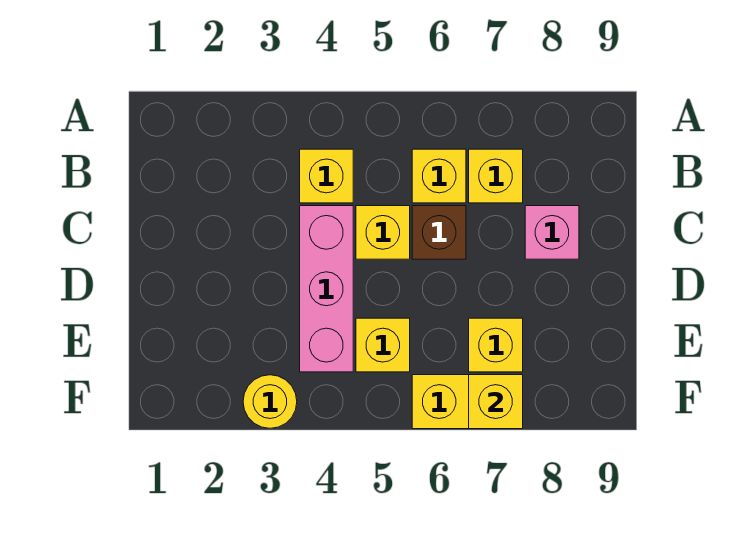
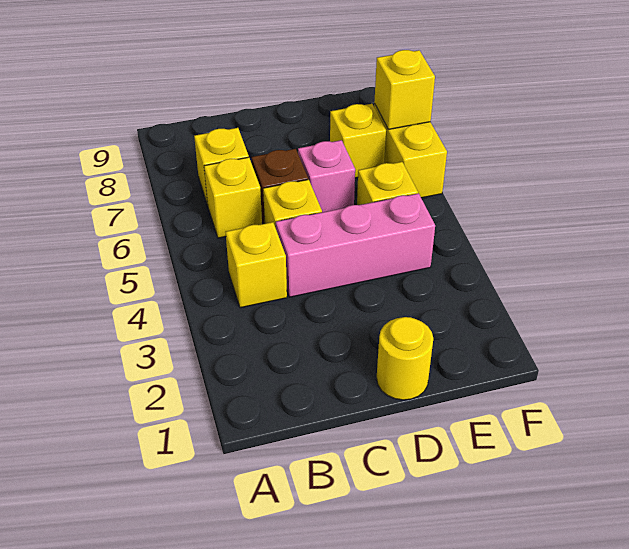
pink 1x1 brick [525,206,579,259] -> pink 1x1 brick moved to [298,140,355,212]
yellow 1x1 round brick [243,375,297,428] -> yellow 1x1 round brick moved to [377,317,433,400]

